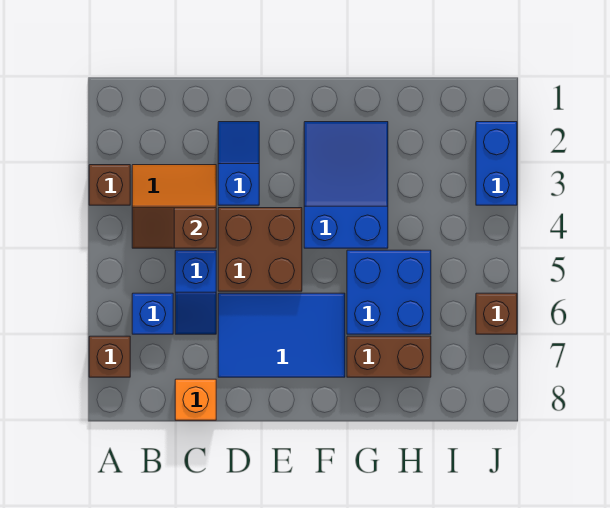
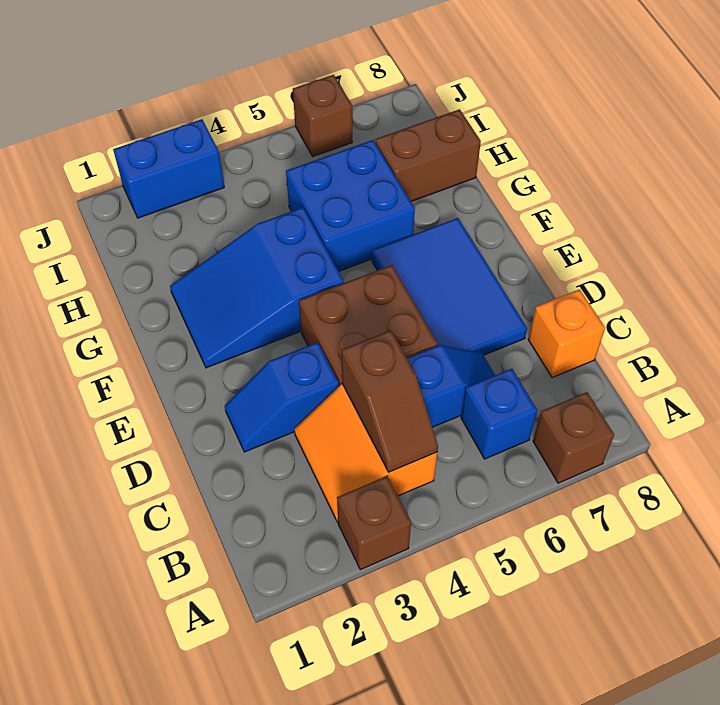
brown 1x2 brick [347,336,431,377] -> brown 1x2 brick turned to [375,109,481,202]

